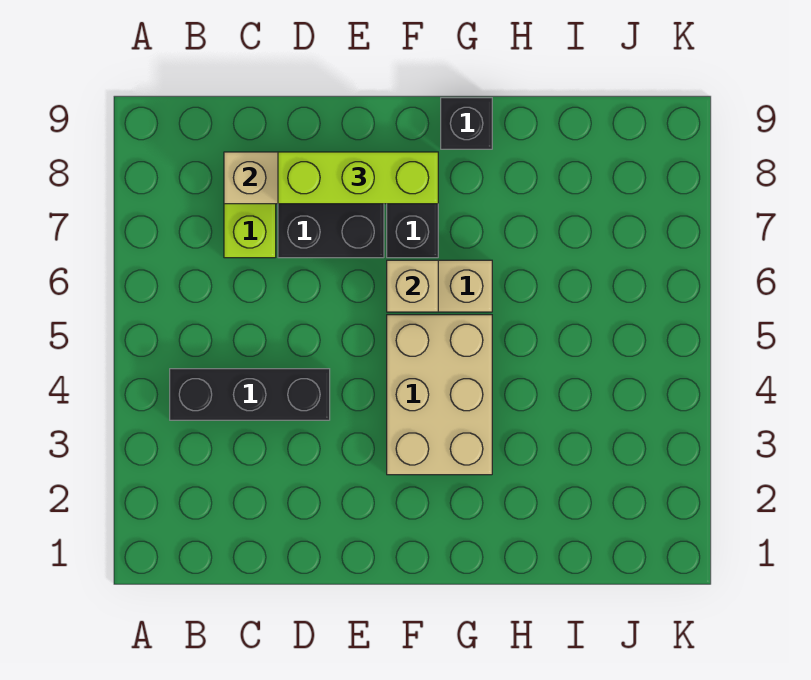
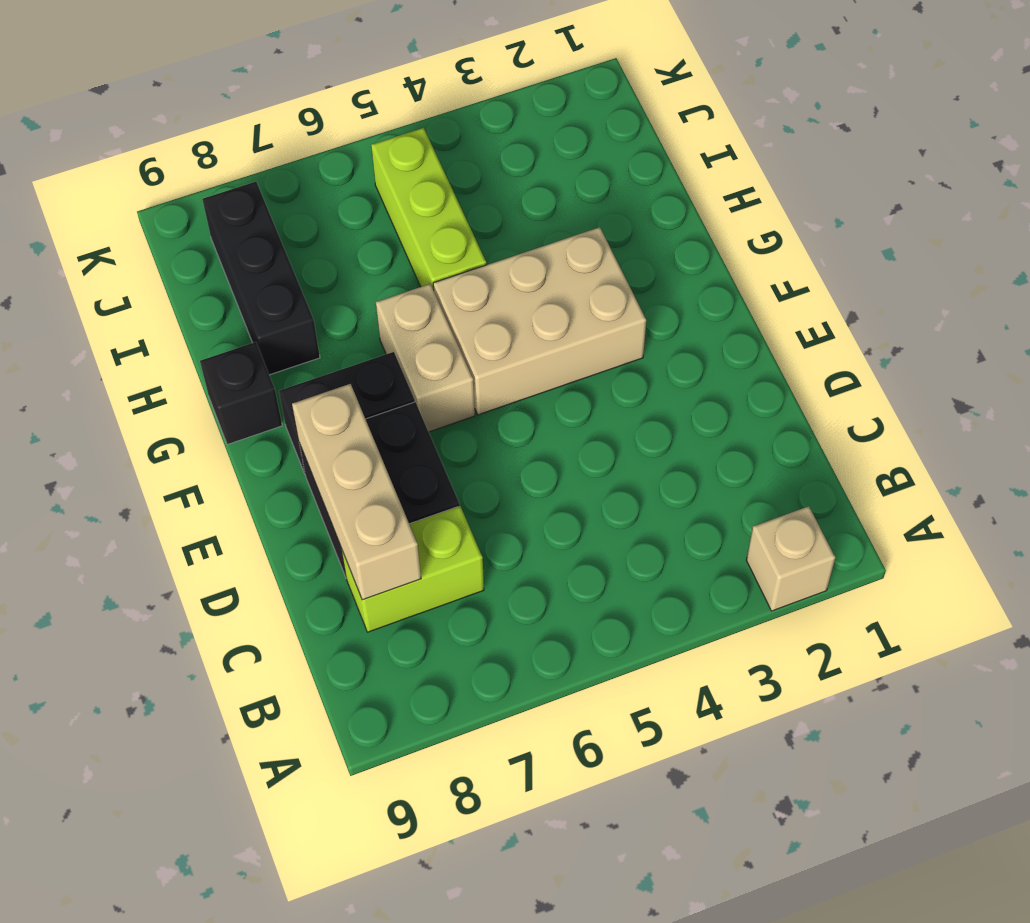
black 1x3 brick [170,369,330,420] -> black 1x3 brick moved to [202,182,320,375]
lime 1x3 brick [278,152,438,204] -> lime 1x3 brick moved to [371,128,487,290]
tan 1x1 brick [387,260,438,312] -> tan 1x1 brick moved to [746,506,835,611]

